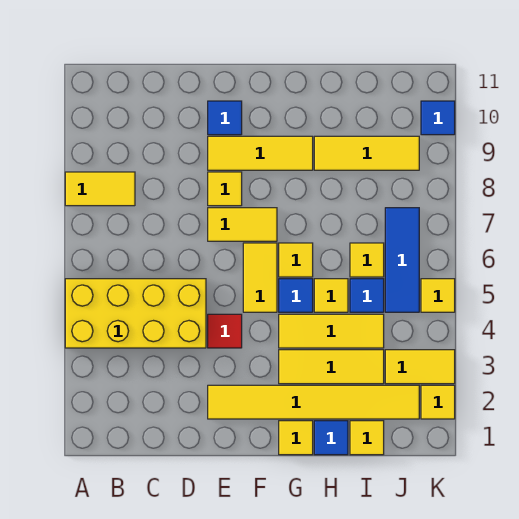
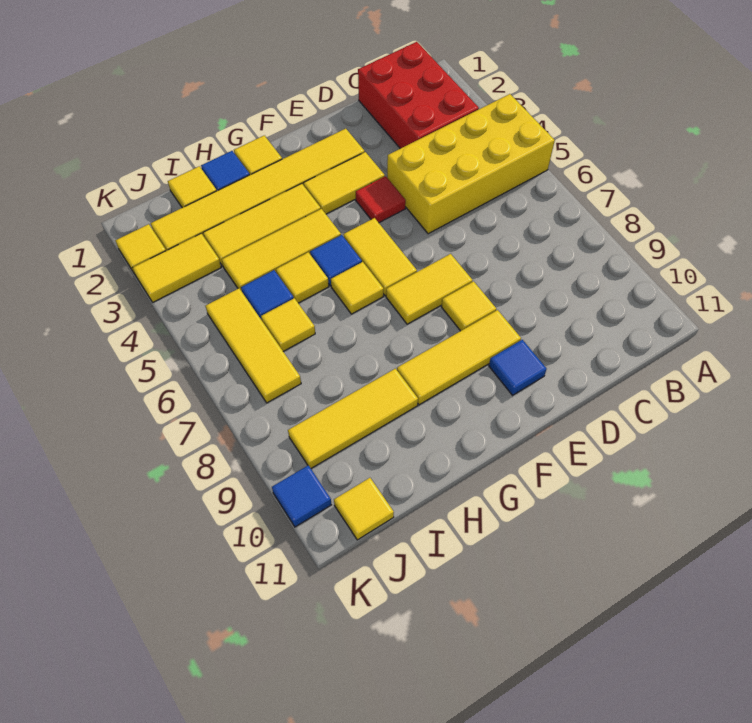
yellow 1x2 tile [65,172,135,206] -> yellow 1x2 tile moved to [304,152,385,214]
none -> red 2x3 brick [358,42,479,149]
blue 1x3 tile [385,208,419,312] -> yellow 1x3 tile [206,288,301,403]
yellow 1x1 tile [421,279,455,312] -> yellow 1x1 tile moved to [334,478,394,540]

